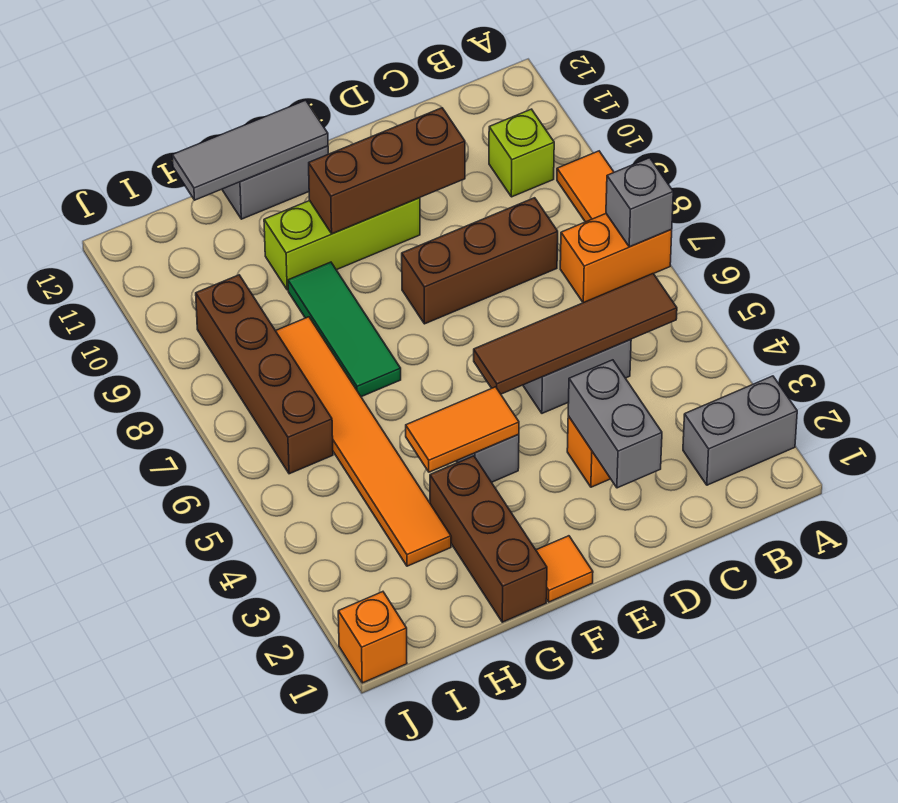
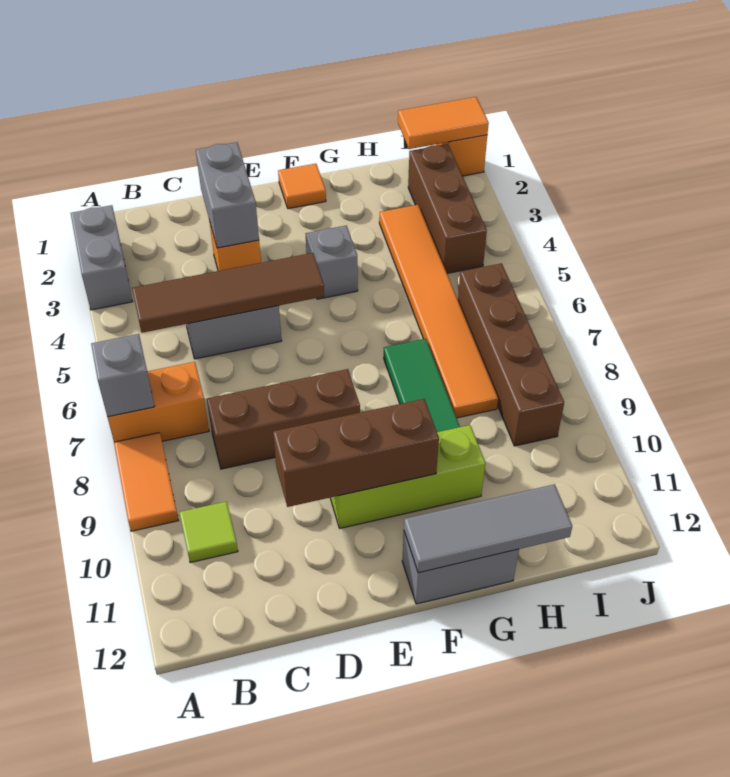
grey 1x2 brick [683,376,797,485] -> grey 1x2 brick turned to [71,205,133,310]
lime 1x1 brick [489,109,554,197] -> lime 1x1 tile [179,501,238,563]
orange 1x2 tile [406,387,519,472] -> orange 1x2 tile moved to [398,97,489,149]
brown 1x3 brick [430,456,547,622] -> brown 1x3 brick moved to [408,144,487,273]

